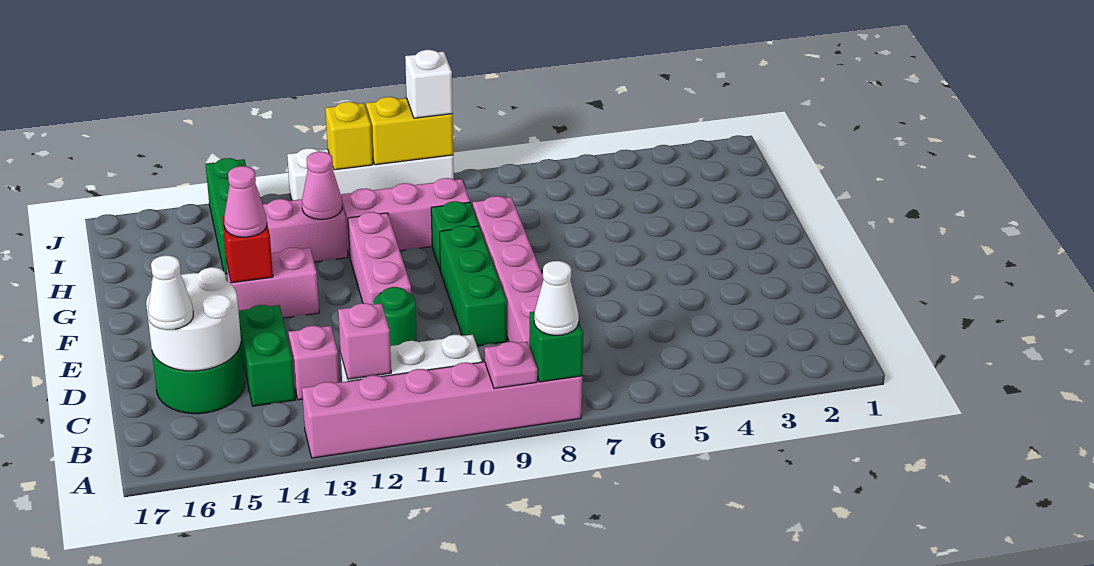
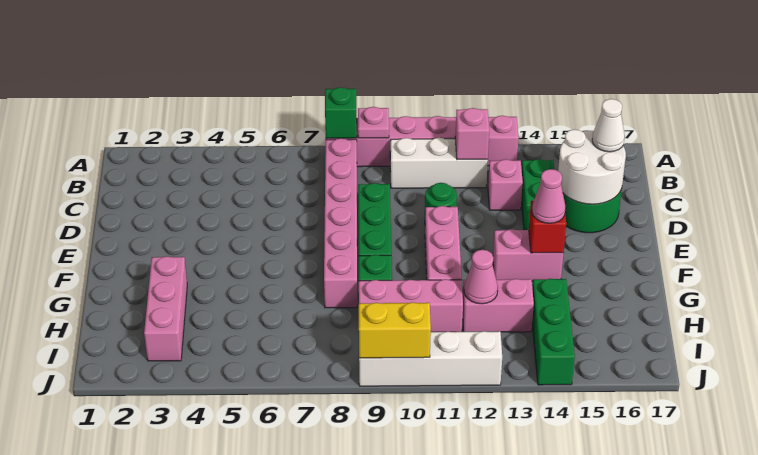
white 1x1 cone [534,261,579,335] -> none
none -> pink 1x3 brick [144,256,187,361]
white 1x1 brick [405,50,453,118] -> none
yellow 1x1 brick [325,102,373,170] -> none

